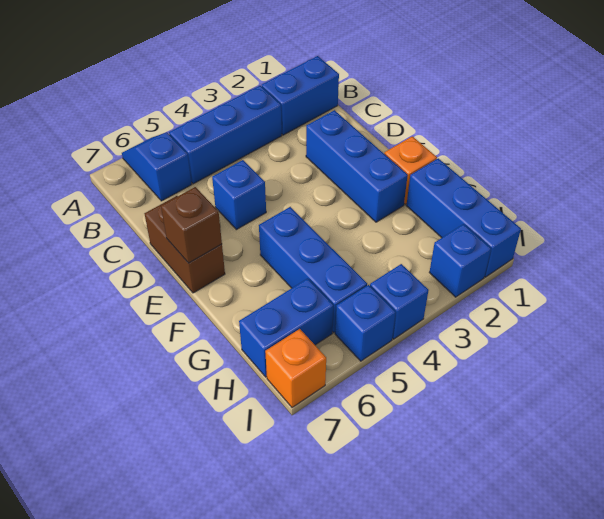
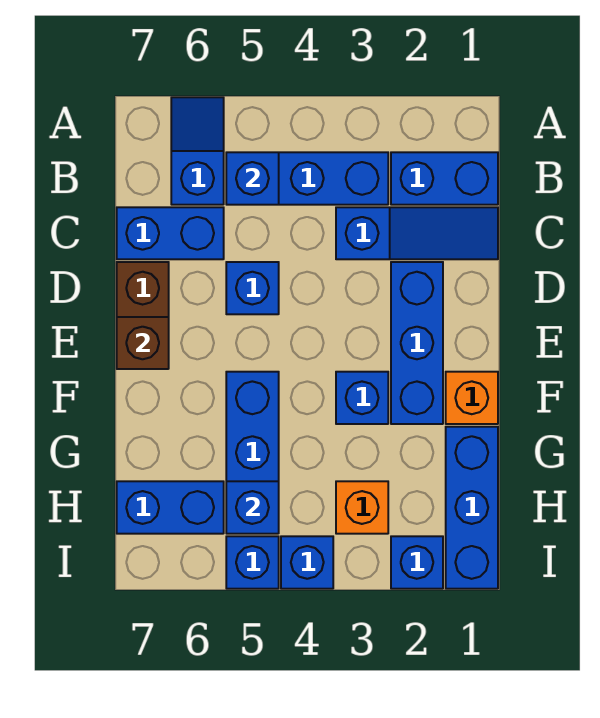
none -> blue 1x1 brick [226,152,279,205]
none -> blue 1x3 slope [336,207,498,259]
none -> blue 1x2 brick [117,207,224,259]
none -> blue 1x1 brick [336,372,388,424]
none -> blue 1x1 brick [226,481,279,534]
orange 1x1 brick [265,329,326,408] -> orange 1x1 brick moved to [336,481,388,534]

